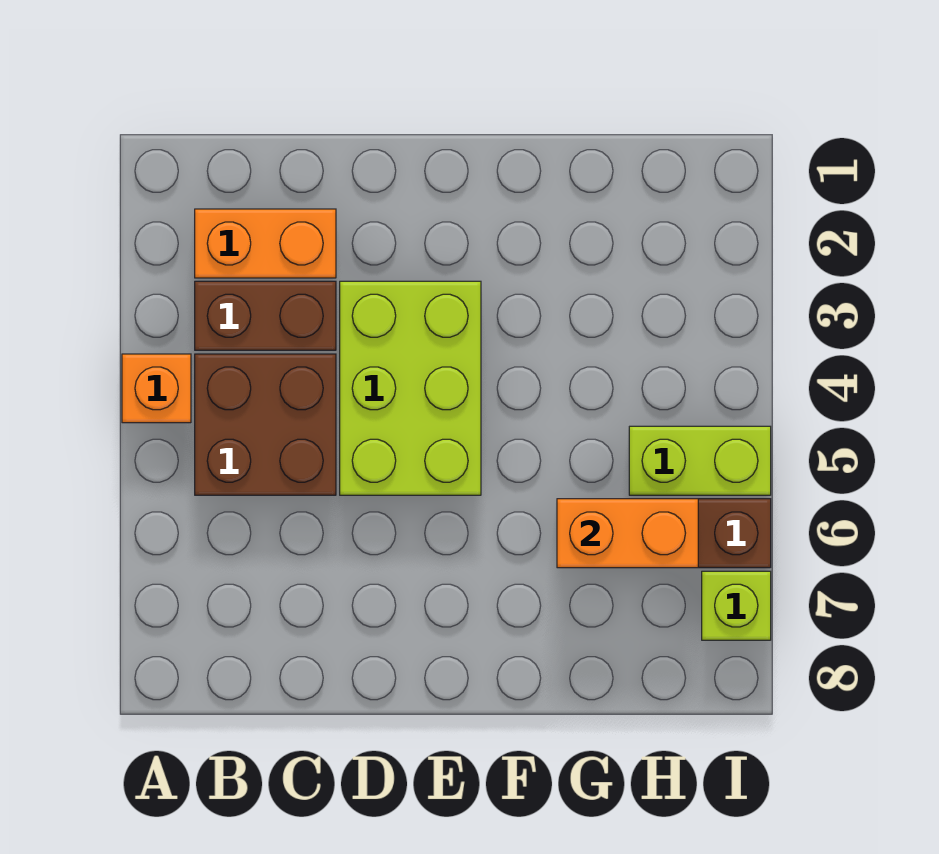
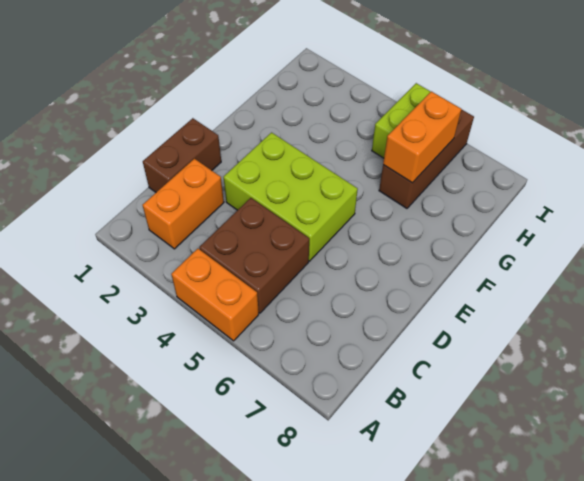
orange 1x1 brick [122,354,191,423] -> orange 1x2 brick [171,249,259,341]
brown 1x2 brick [195,281,336,350] -> brown 1x2 brick moved to [143,118,221,192]
lime 1x1 brick [702,571,771,640] -> none

